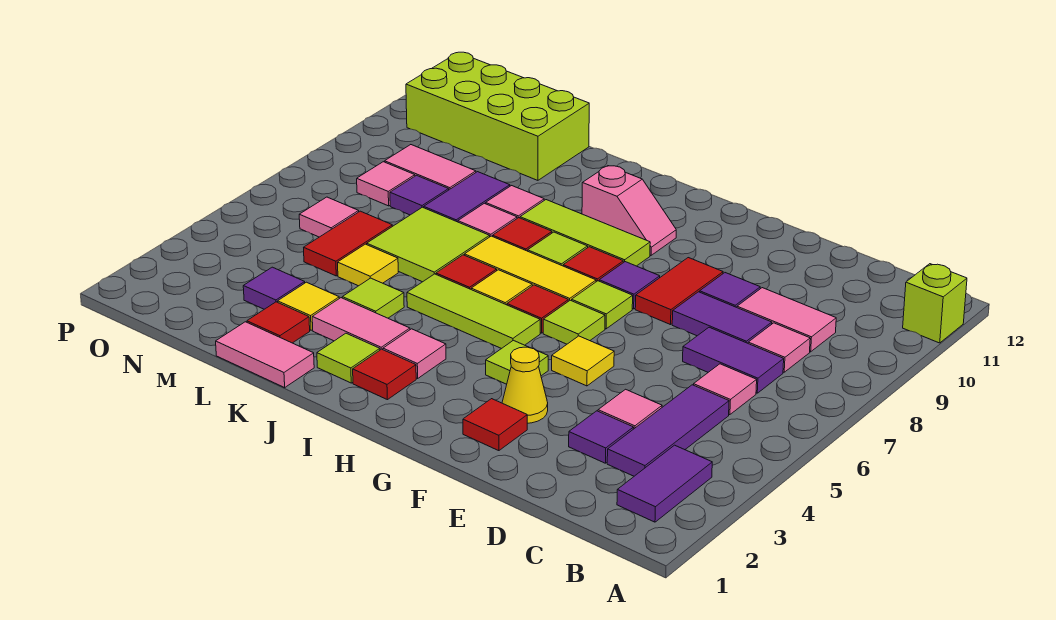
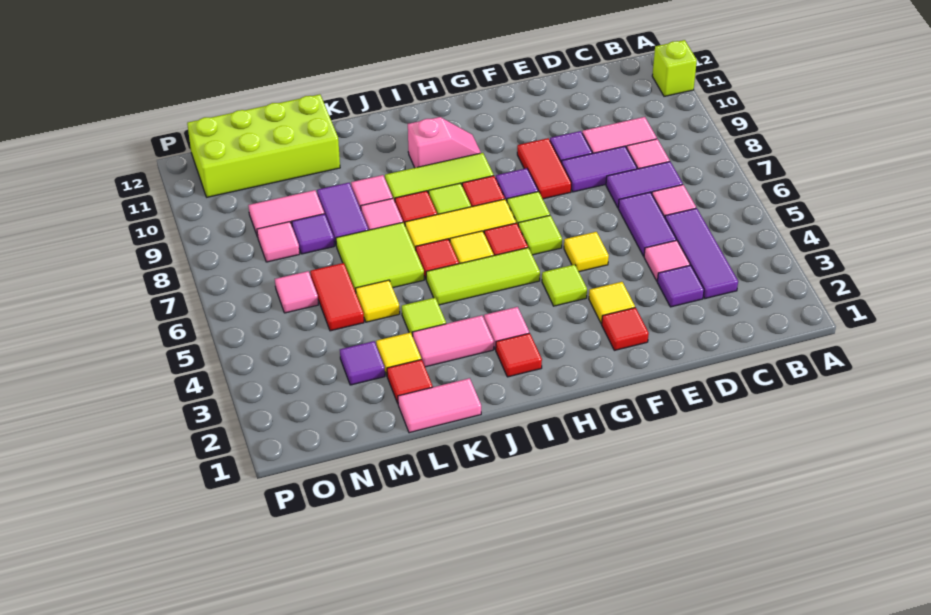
purple 1x2 tile [617,445,712,522] -> purple 1x2 tile moved to [618,192,676,256]
yellow 1x1 cone [502,347,548,423] -> yellow 1x1 tile [589,282,635,324]
lime 1x1 tile [317,333,380,383] -> none

